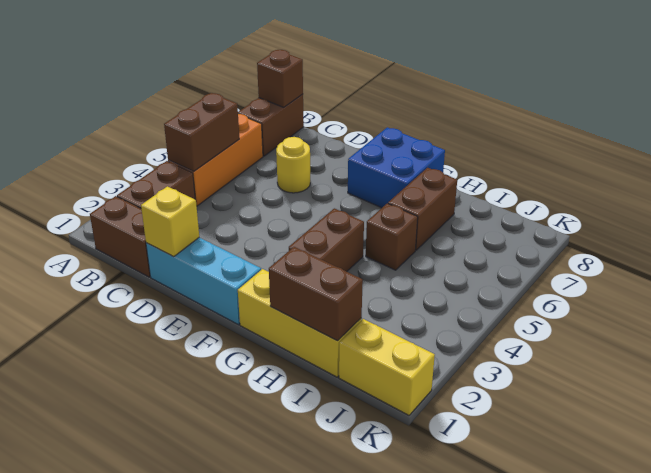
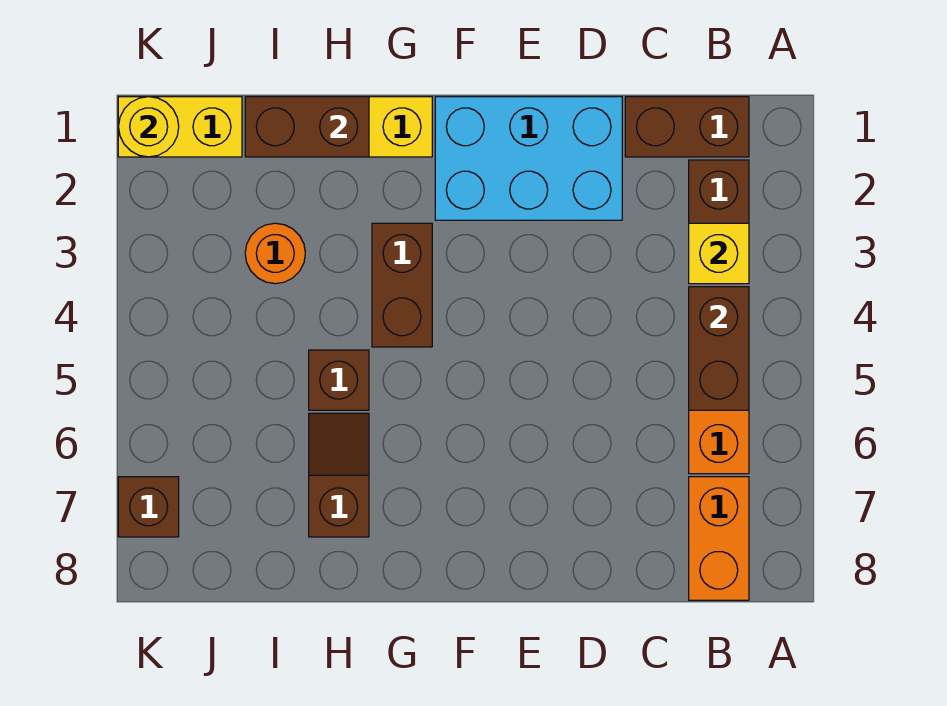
brown 1x2 brick [238,94,304,156] -> orange 1x2 brick [689,477,749,600]
brown 1x1 brick [257,50,303,107] -> brown 1x1 brick moved to [118,477,179,537]
cyan 1x3 brick [146,238,261,325] -> cyan 2x3 brick [435,97,622,220]
yellow 1x1 brick [141,186,199,257] -> yellow 1x1 brick moved to [689,223,749,284]
yellow 1x1 round brick [276,137,310,193] -> yellow 1x1 round brick moved to [119,97,179,157]
blue 2x2 brick [348,127,445,208] -> none
brown 1x2 brick [388,168,457,250] -> brown 1x2 slope [309,413,369,537]
none -> orange 1x1 round brick [245,223,305,284]

